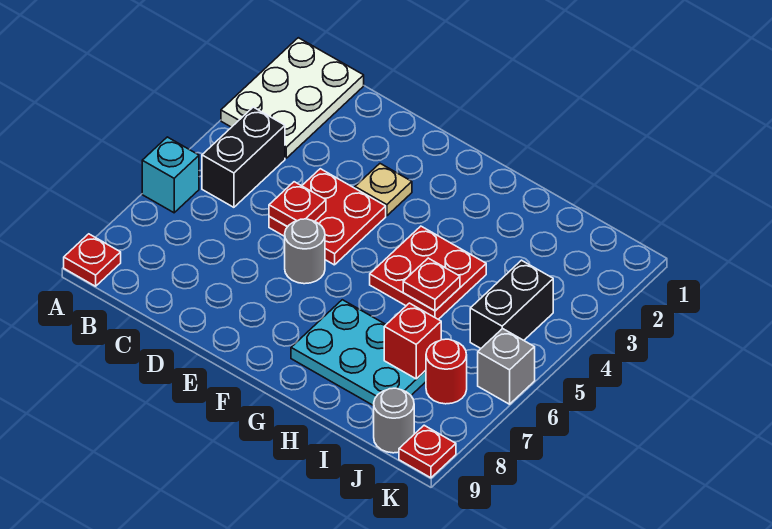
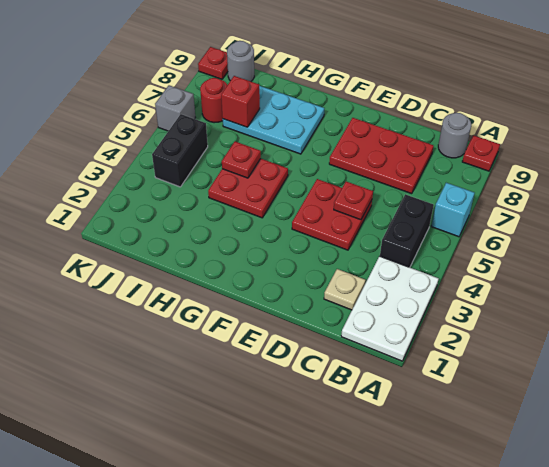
none -> red 2x3 plate [329,118,434,194]
tan 1x1 plate [355,164,412,216] -> tan 1x1 plate moved to [324,269,366,310]
grey 1x1 round brick [285,219,325,284] -> grey 1x1 round brick moved to [438,113,471,158]

